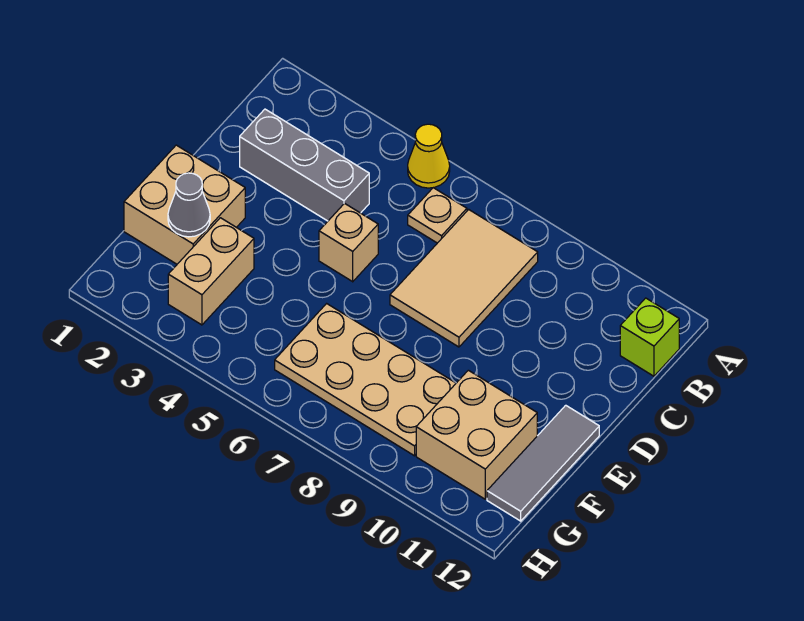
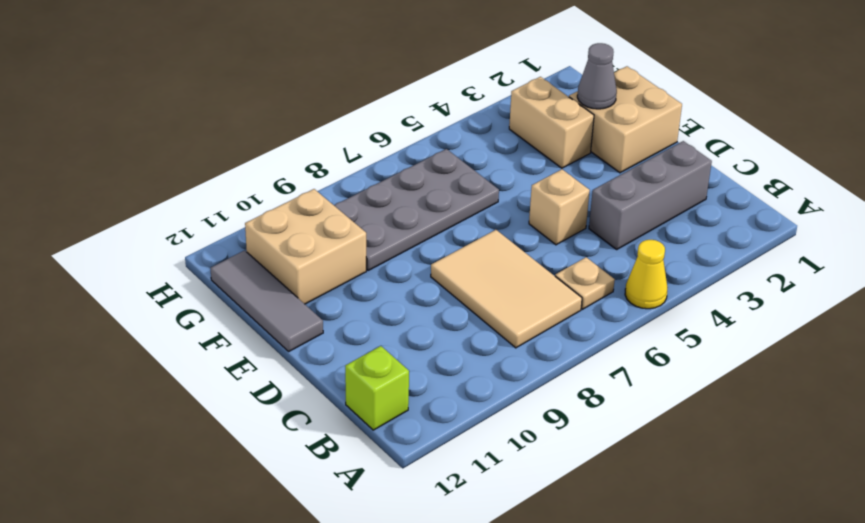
tan 2x4 plate [275,304,456,456] -> grey 2x4 plate [334,149,499,271]

